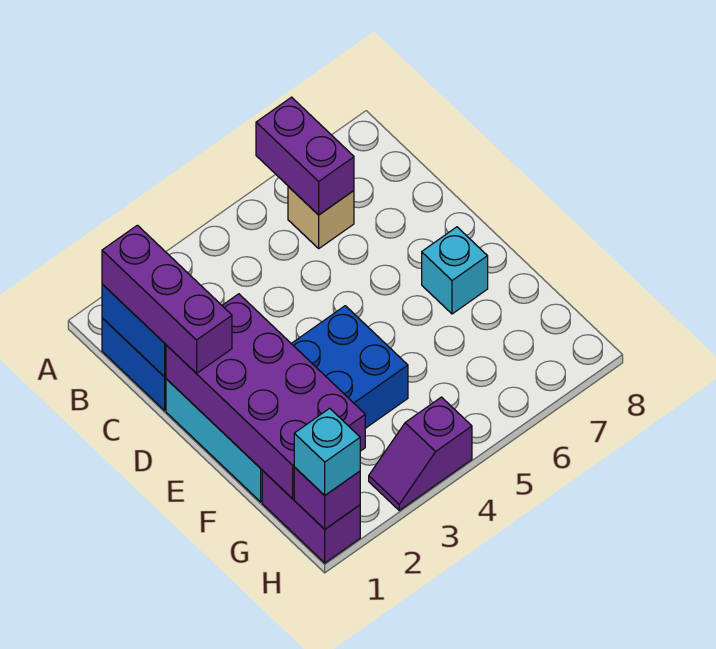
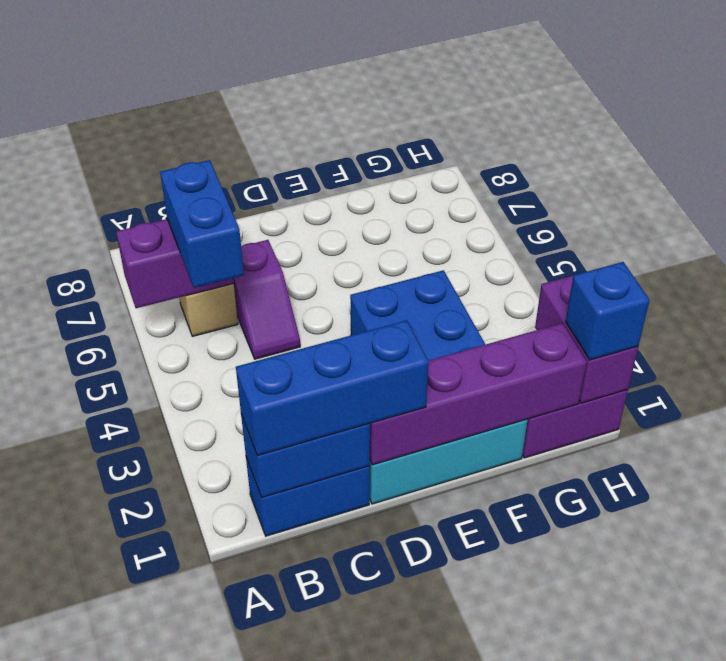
purple 1x3 brick [102,225,232,373] -> blue 1x3 brick [236,320,428,456]
none -> blue 1x2 brick [160,160,244,288]
purple 2x4 brick [166,294,365,499] -> purple 1x4 brick [370,323,587,465]
cyan 1x1 brick [422,227,488,314] -> none
purple 1x1 brick [294,467,360,529] -> purple 1x2 brick [535,276,638,403]
cyan 1x1 brick [294,408,360,495] -> blue 1x1 brick [566,262,650,360]
purple 1x2 slope [369,397,472,510] -> purple 1x2 slope moved to [233,240,300,359]

